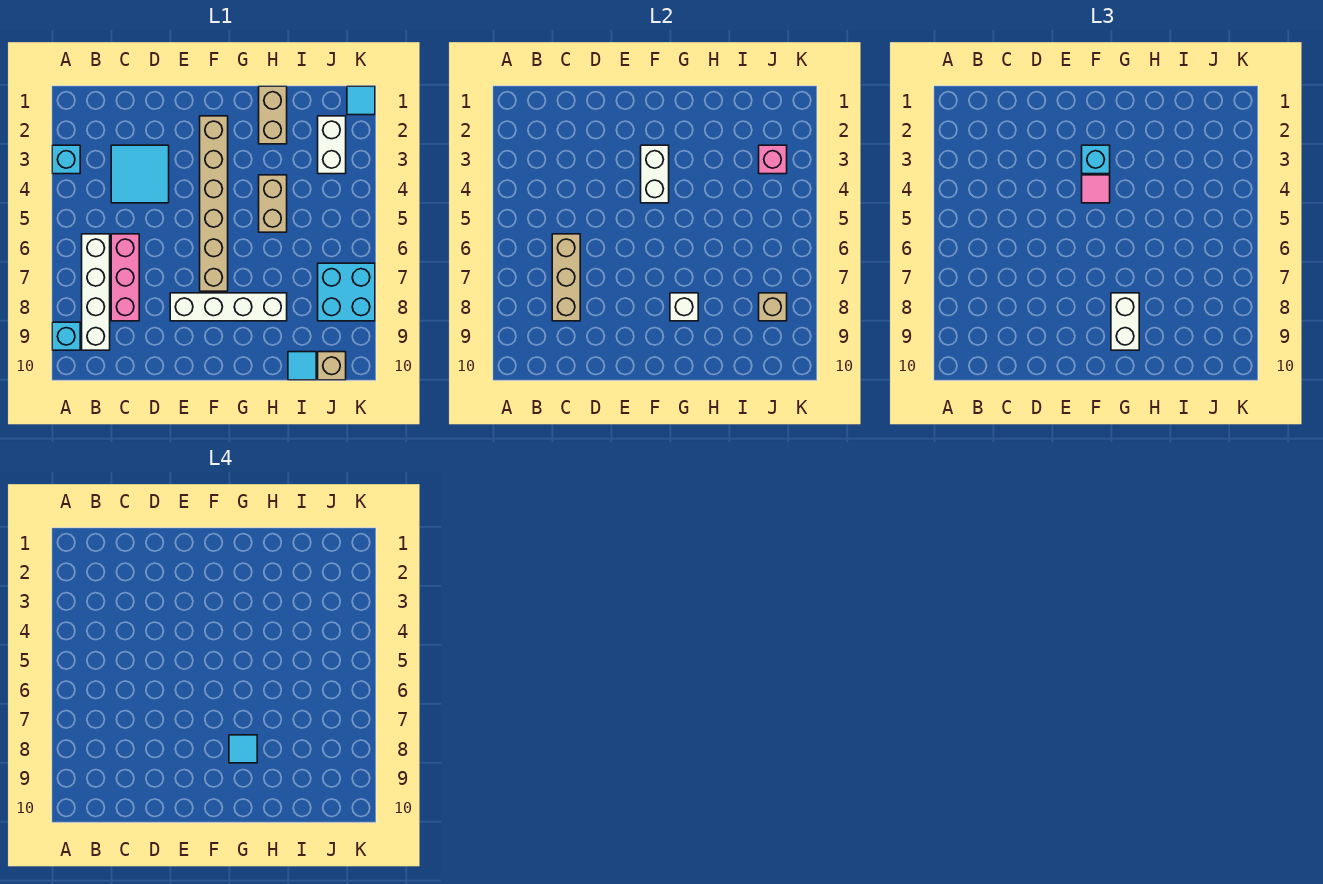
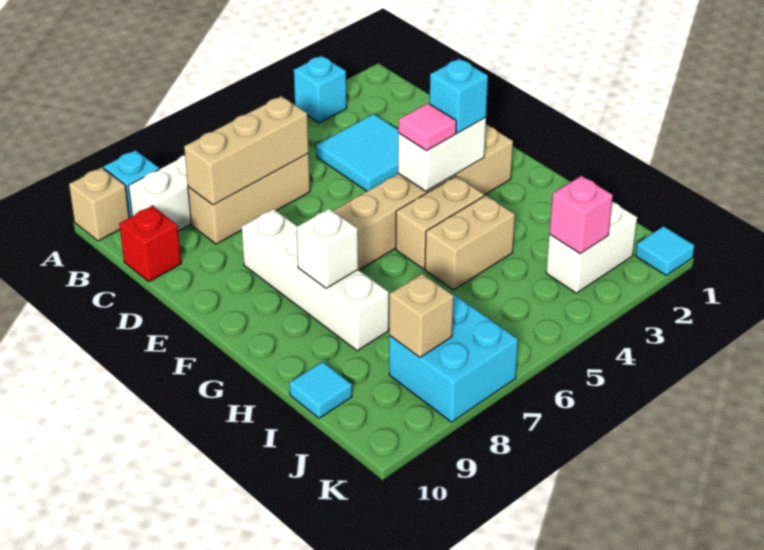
pink 1x3 brick [111,234,139,321] -> tan 1x3 brick [188,154,310,244]
none -> red 1x1 brick [119,206,181,282]
white 1x2 brick [1111,293,1139,350] -> none
cyan 1x1 tile [229,735,257,763] -> none
tan 1x2 brick [259,86,287,144] -> tan 1x2 brick moved to [396,176,484,269]
tan 1x1 brick [318,352,346,380] -> tan 1x1 brick moved to [69,167,129,241]

